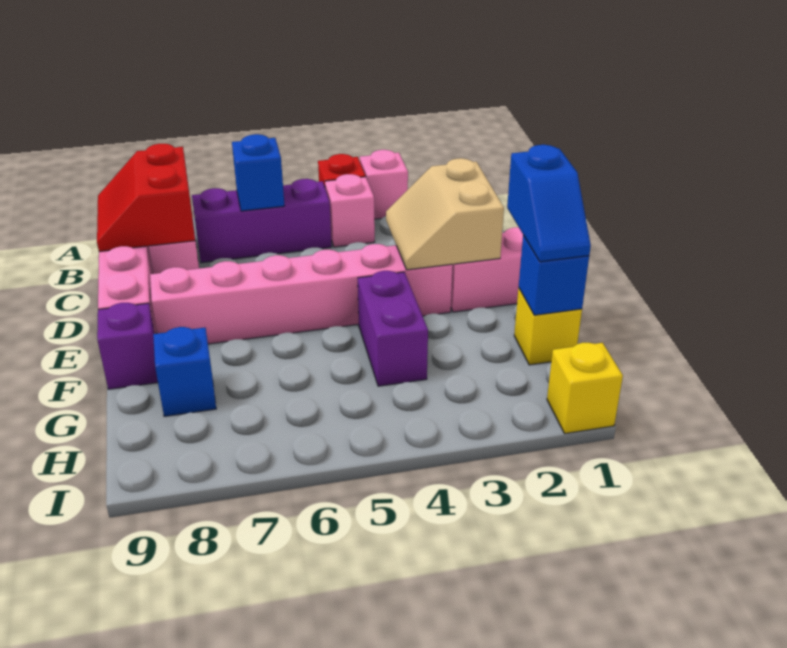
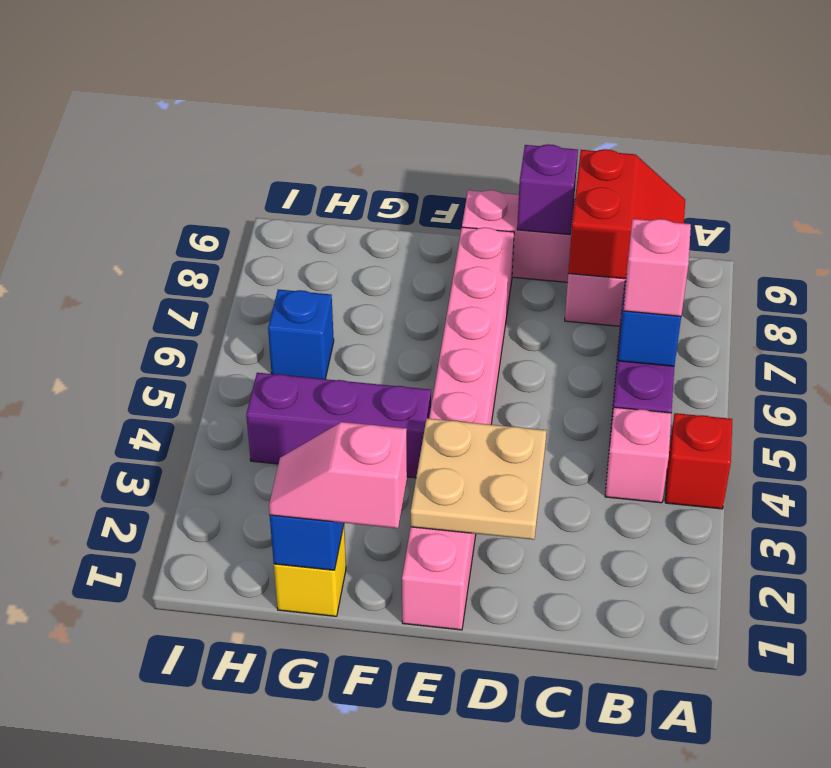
pink 1x1 brick [360,150,408,219] -> pink 1x1 brick moved to [623,219,691,316]
red 2x2 slope [97,144,195,252] -> red 2x2 slope turned to [568,149,685,279]
tan 2x2 slope [386,158,504,270] -> tan 2x2 plate [411,418,547,540]
blue 1x2 slope [507,145,591,262] -> pink 1x2 slope [269,422,407,528]
purple 1x2 brick [358,271,428,386] -> purple 1x3 brick [246,373,431,478]
purple 1x1 brick [97,303,158,389] -> purple 1x1 brick moved to [517,144,578,235]
blue 1x1 brick [153,327,216,416] -> blue 1x1 brick moved to [268,290,334,379]
yellow 1x1 brick [547,343,623,434] -> none

